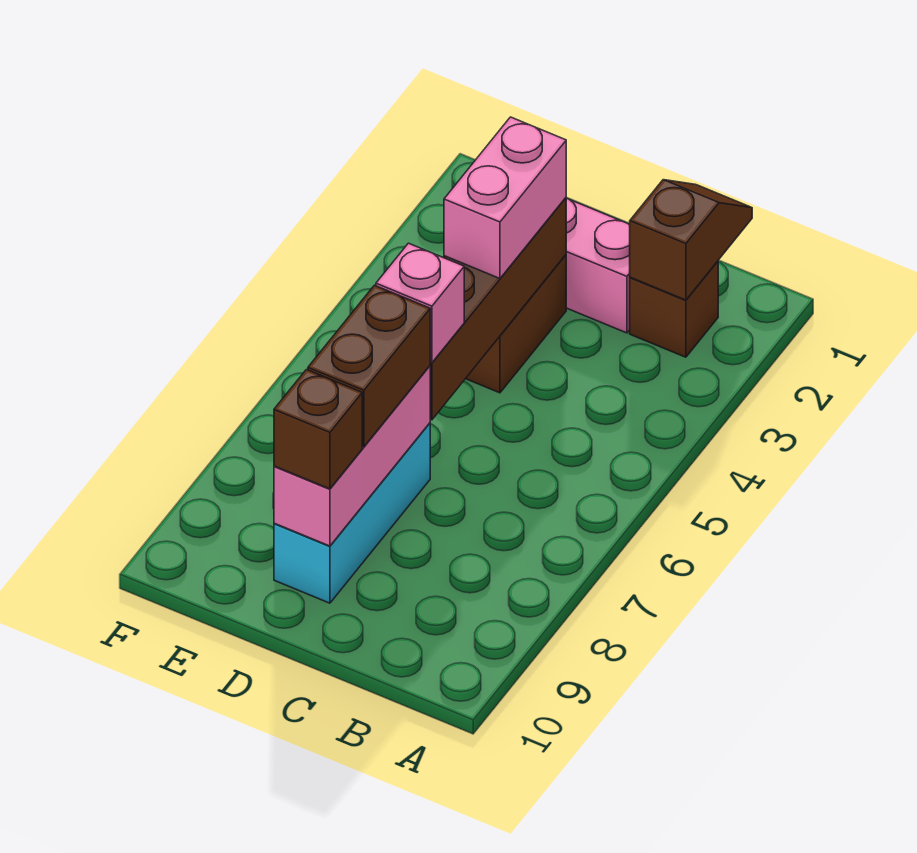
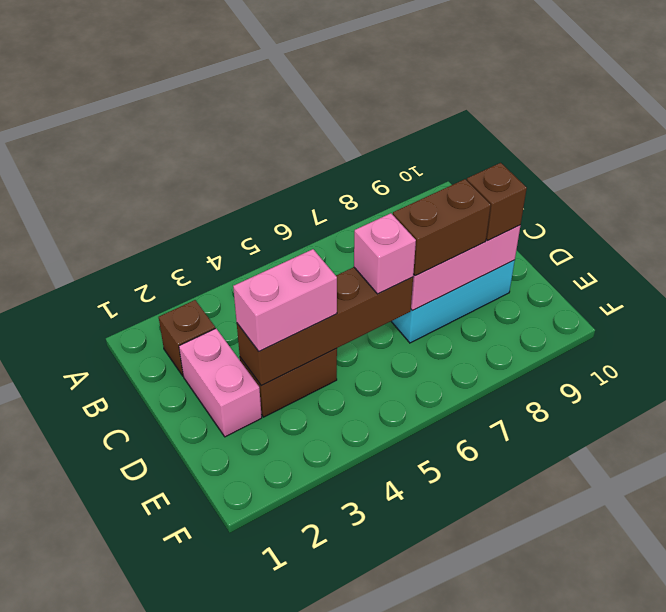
brown 1x2 slope [630,180,752,300] -> none

